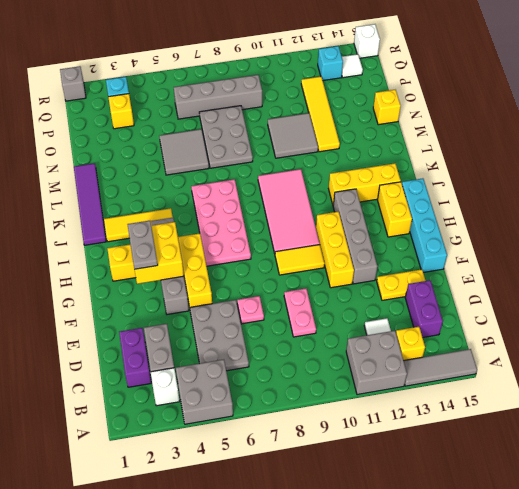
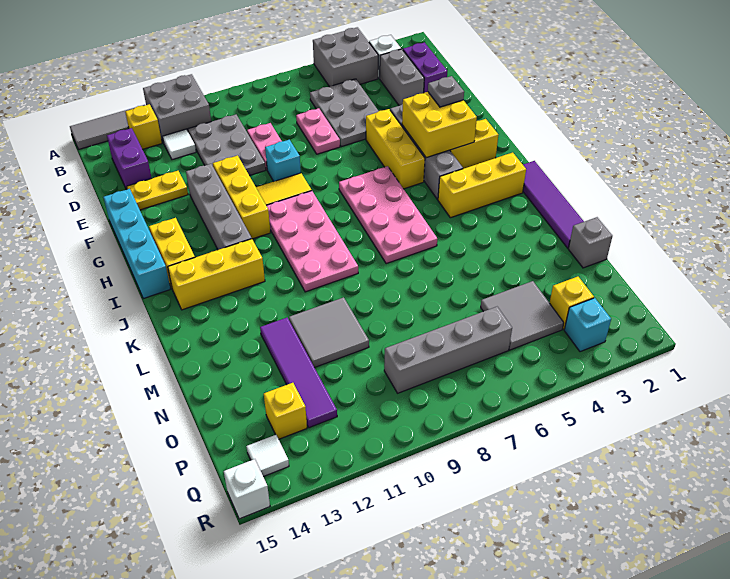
pink 1x1 plate [237,296,264,324] -> pink 1x2 plate [296,108,340,154]
grey 1x2 plate [127,221,158,269] -> grey 1x1 plate [428,76,464,107]
pink 2x4 tile [258,169,320,254] -> pink 2x4 plate [266,191,358,292]
yellow 1x3 tile [104,208,173,242] -> yellow 1x3 brick [438,153,526,218]
grey 2x2 tile [159,129,209,175] -> grey 2x2 tile moved to [481,281,564,350]
grey 2x3 plate [199,106,253,168] -> grey 2x3 plate moved to [188,115,266,176]
yellow 1x4 tile [301,77,340,152] -> purple 1x4 tile [260,318,337,428]
yellow 1x1 brick [373,90,401,125] -> yellow 1x1 brick moved to [264,383,307,439]
cyan 1x1 brick [318,46,343,81] -> cyan 1x1 brick moved to [265,139,301,181]
grey 1x1 brick [60,66,86,101] -> grey 1x1 brick moved to [568,217,612,268]

